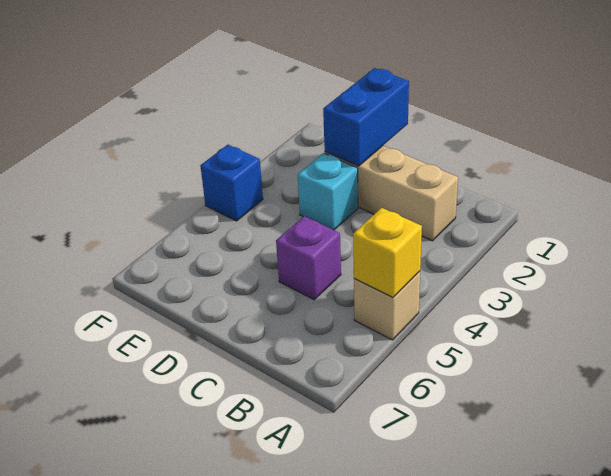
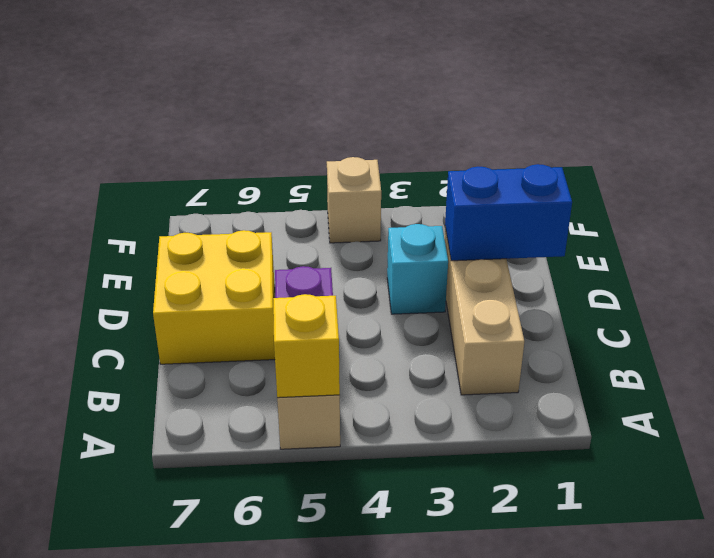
none -> yellow 2x2 brick [153,230,275,364]
blue 1x1 brick [200,145,263,221] -> tan 1x1 brick [327,157,381,243]

